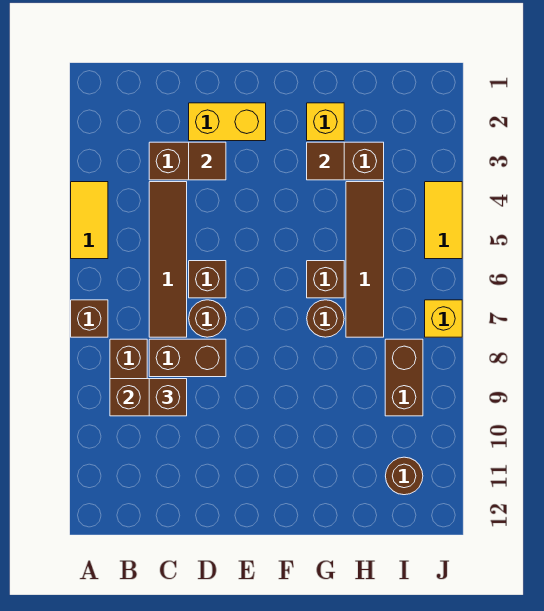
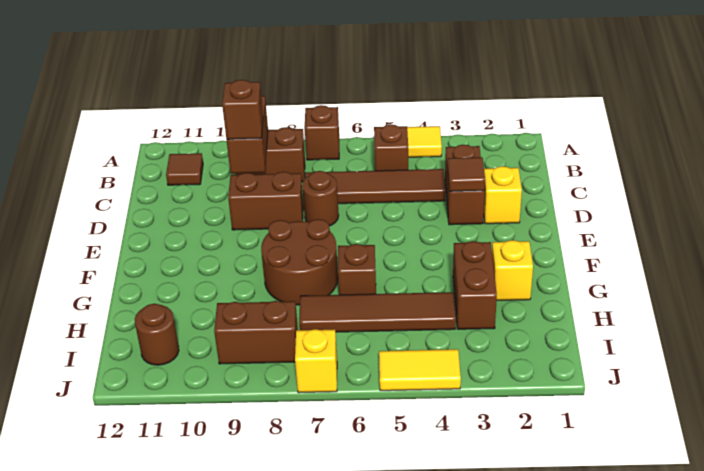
brown 1x2 brick [149,339,226,377] -> brown 1x2 brick turned to [228,172,303,230]
yellow 1x2 brick [189,103,266,141] -> yellow 1x1 brick [484,166,522,224]
brown 1x1 brick [189,261,226,298] -> brown 1x1 brick moved to [374,125,408,171]
brown 1x1 tile [307,142,344,180] -> brown 1x1 tile moved to [166,153,203,185]
brown 1x1 round brick [307,300,344,337] -> brown 2x2 round brick [261,219,338,305]

